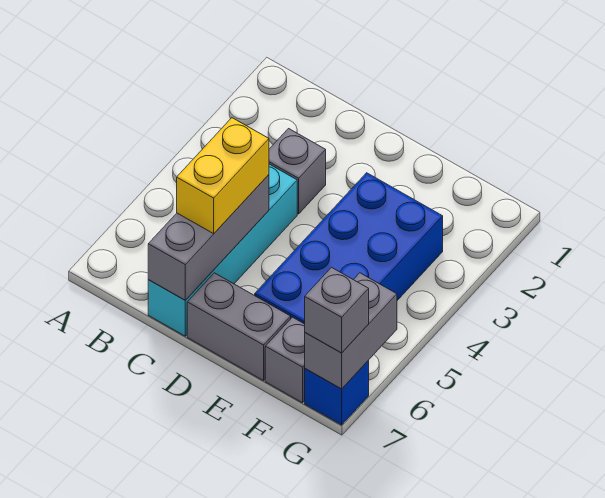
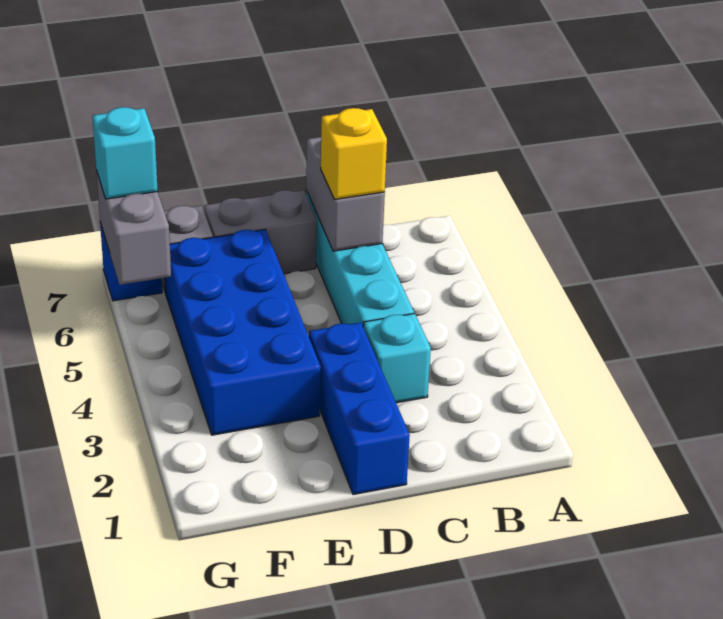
grey 1x1 brick [269,129,326,214] -> cyan 1x1 brick [363,313,431,403]
grey 1x3 brick [148,175,269,300] -> grey 1x2 brick [306,137,385,251]
yellow 1x2 brick [177,118,269,234] -> yellow 1x1 brick [321,108,387,199]
none -> blue 1x3 brick [309,322,410,495]
grey 1x1 brick [305,267,369,353] -> cyan 1x1 brick [92,107,158,199]

